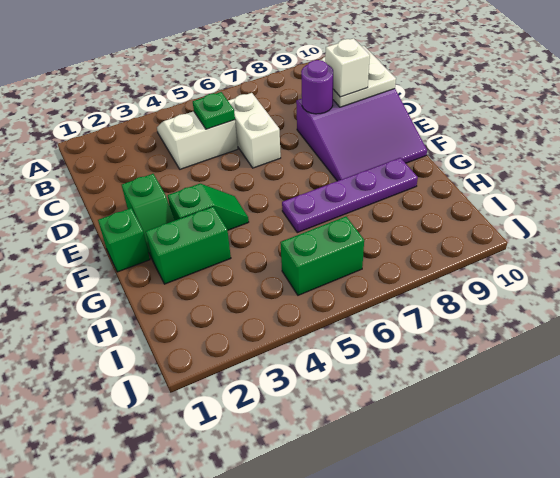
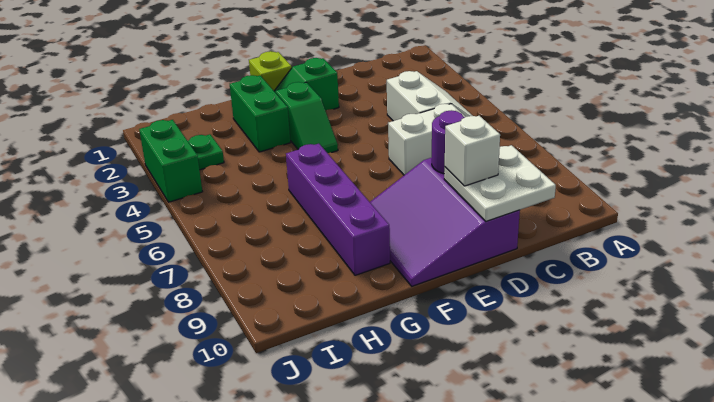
green 1x1 plate [193,92,235,129] -> green 1x1 plate moved to [188,134,224,170]
green 1x1 brick [98,208,150,272] -> lime 1x1 brick [249,51,292,91]
purple 1x4 plate [282,158,418,233] -> purple 1x4 brick [286,144,390,275]
green 1x2 brick [281,216,364,295] -> green 1x2 brick moved to [139,120,203,202]

